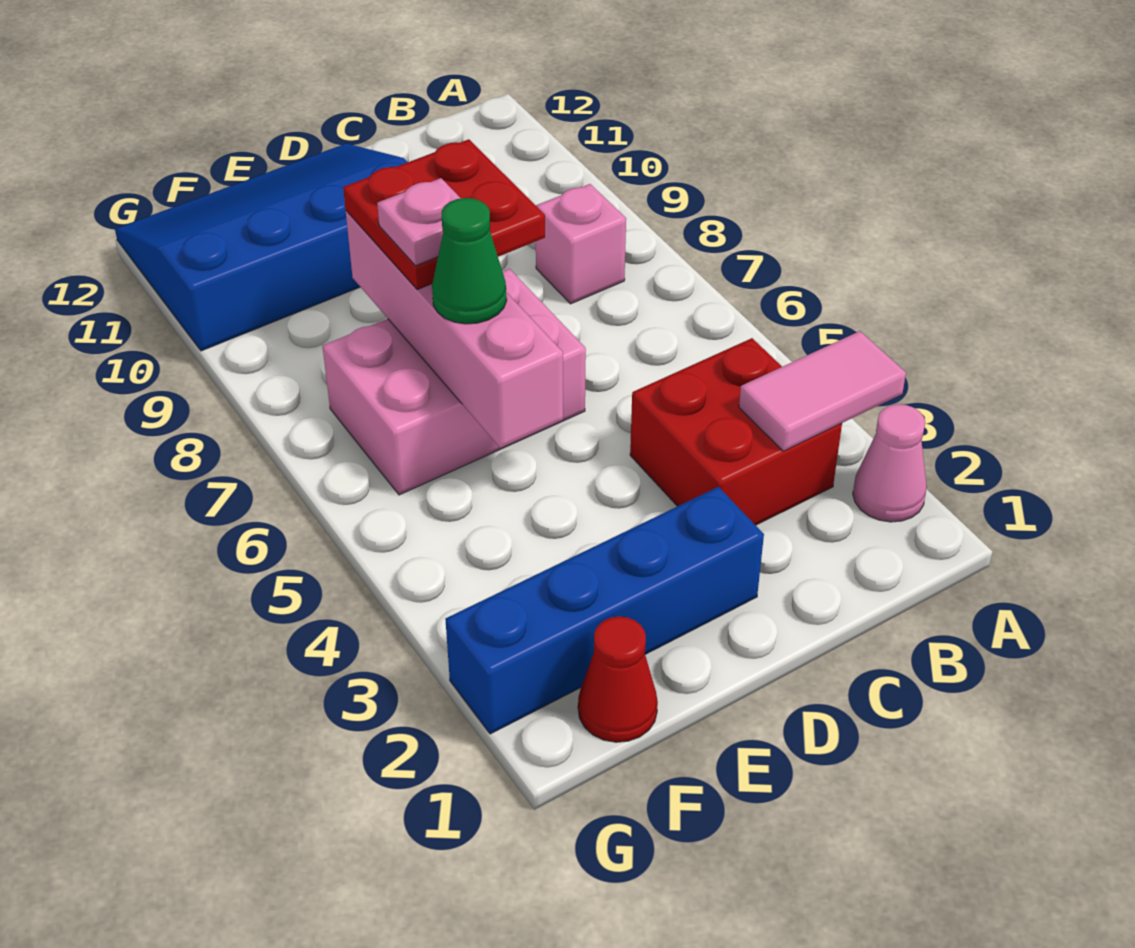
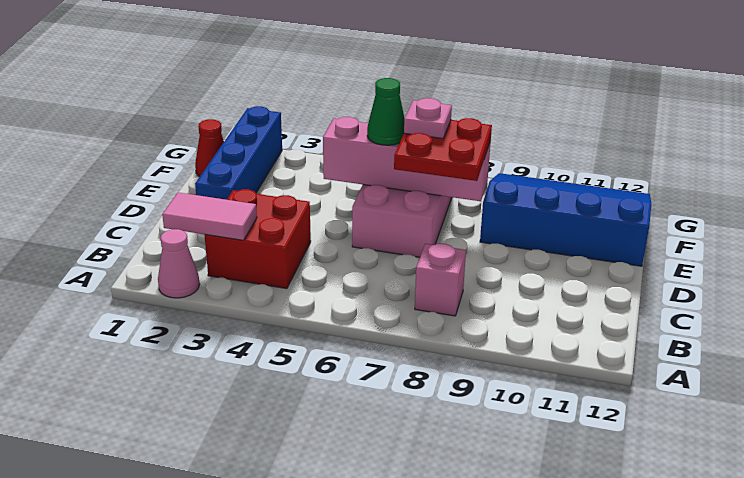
pink 1x2 tile [739,331,906,451] -> pink 1x2 tile turned to [162,192,257,240]
blue 3x4 slope [115,144,407,351] -> blue 3x4 slope turned to [480,173,651,266]

